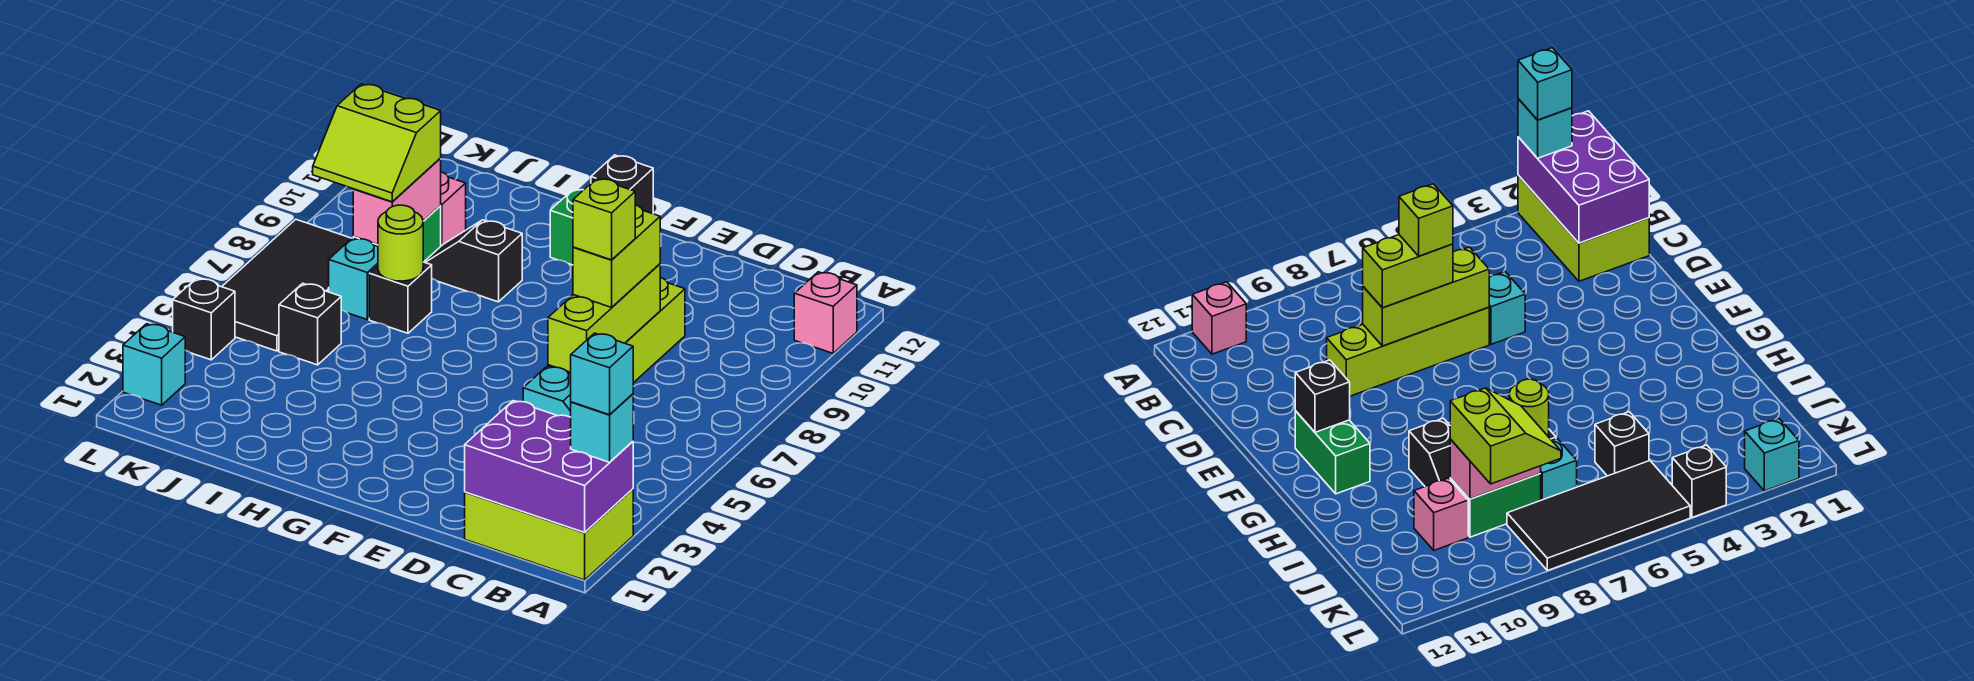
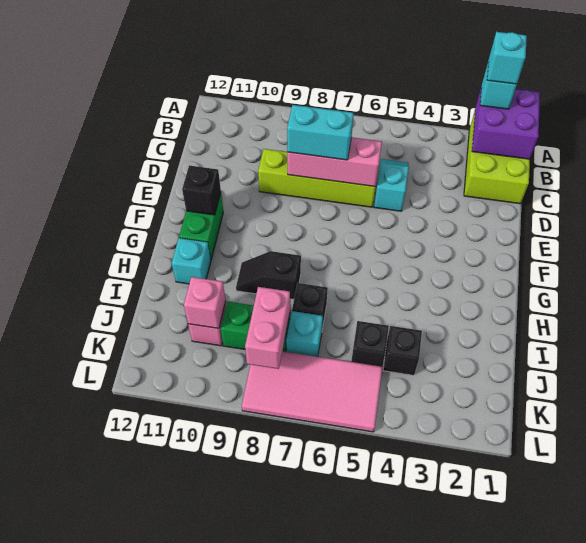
purple 2x3 brick [465,401,633,533] -> purple 2x2 brick [472,86,540,159]
pink 1x1 brick [794,272,857,353] -> pink 1x1 brick moved to [184,277,226,328]
lime 1x3 brick [548,264,660,372] -> pink 1x3 brick [287,137,382,187]
lime 1x2 brick [573,205,660,307] -> cyan 1x2 brick [287,105,354,160]
lime 1x1 brick [573,178,635,260] -> none
black 1x2 slope [424,220,522,302] -> black 1x2 slope turned to [236,251,301,299]
lime 1x1 round brick [378,205,423,281] -> none
pink 1x2 brick [353,158,441,244] -> pink 1x2 brick turned to [245,287,290,369]
lime 2x2 slope [313,84,441,202] -> none
black 2x4 tile [222,219,352,351] -> pink 2x4 tile [242,351,382,432]
cyan 1x1 brick [123,324,185,405] -> cyan 1x1 brick moved to [172,238,211,284]
black 1x1 brick [173,278,235,360] -> black 1x1 brick moved to [383,326,422,375]

